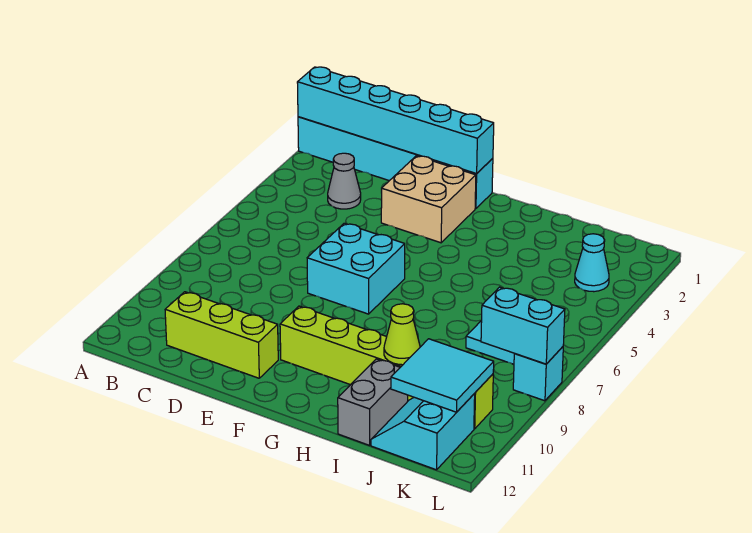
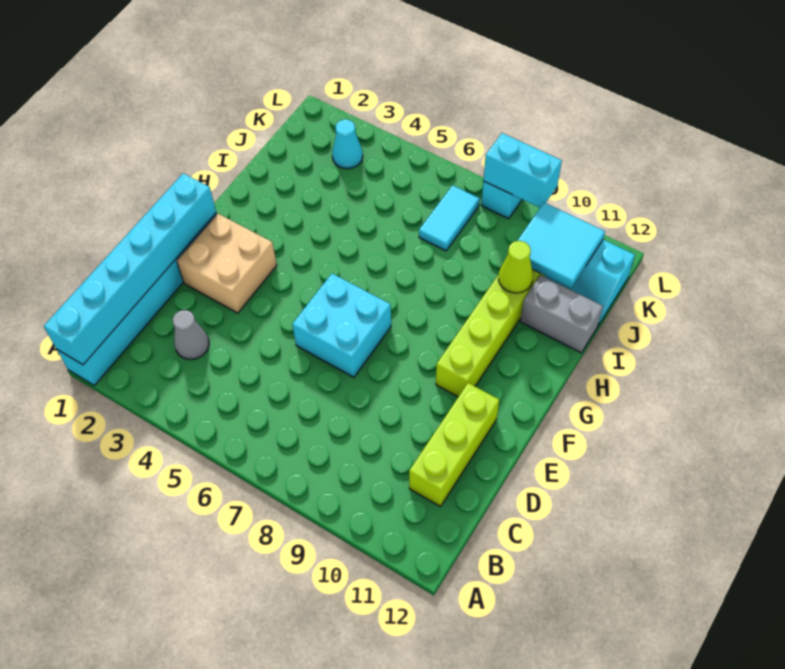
cyan 1x2 brick [481,287,565,364] -> cyan 1x2 brick turned to [483,133,562,207]

